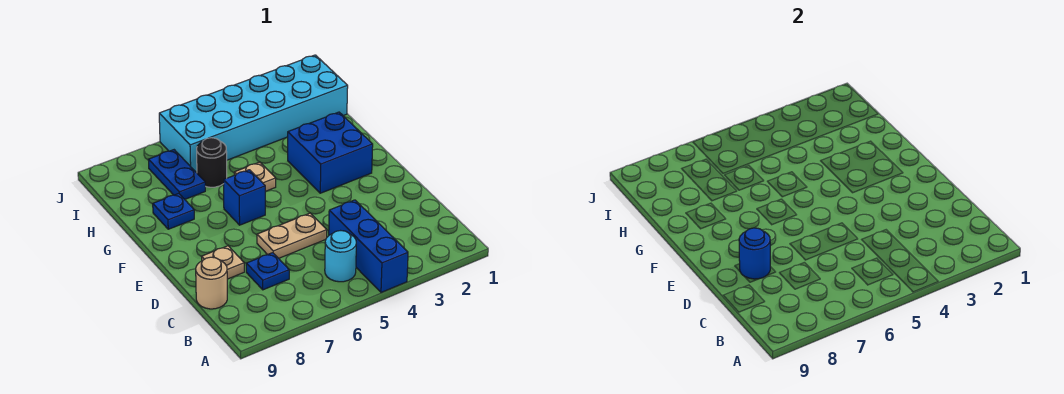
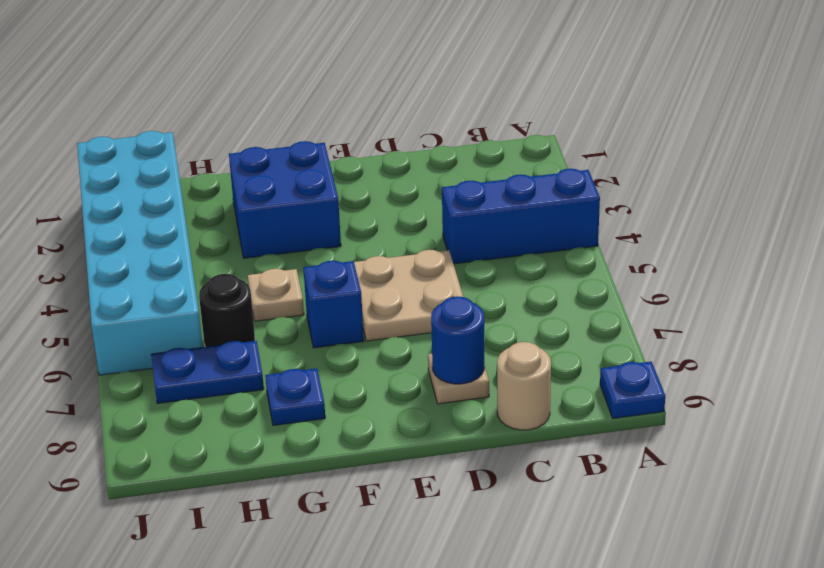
cyan 1x1 round brick [325,231,356,282] -> none
blue 1x1 plate [246,253,289,290] -> blue 1x1 plate moved to [600,362,665,419]
tan 1x2 plate [257,213,327,258] -> tan 2x2 plate [354,250,463,341]

